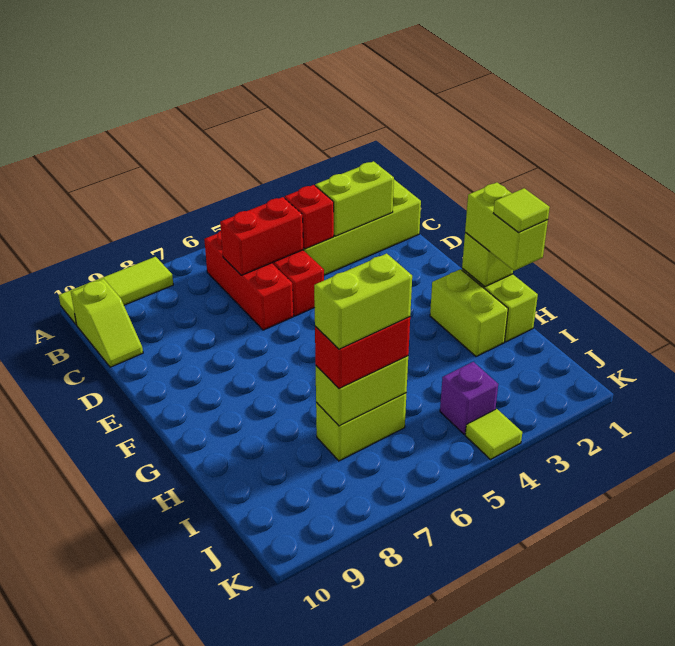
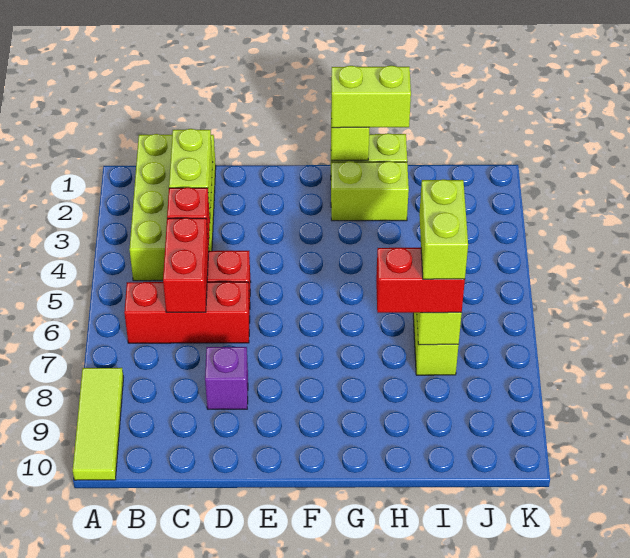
lime 1x2 slope [71,279,143,367] -> none
lime 1x1 tile [494,188,550,233] -> none
red 1x2 brick [315,317,410,388] -> red 1x2 brick turned to [376,248,465,313]
purple 1x1 brick [440,362,498,434] -> purple 1x1 brick moved to [205,347,248,409]
lime 1x1 tile [465,409,522,460] -> none

